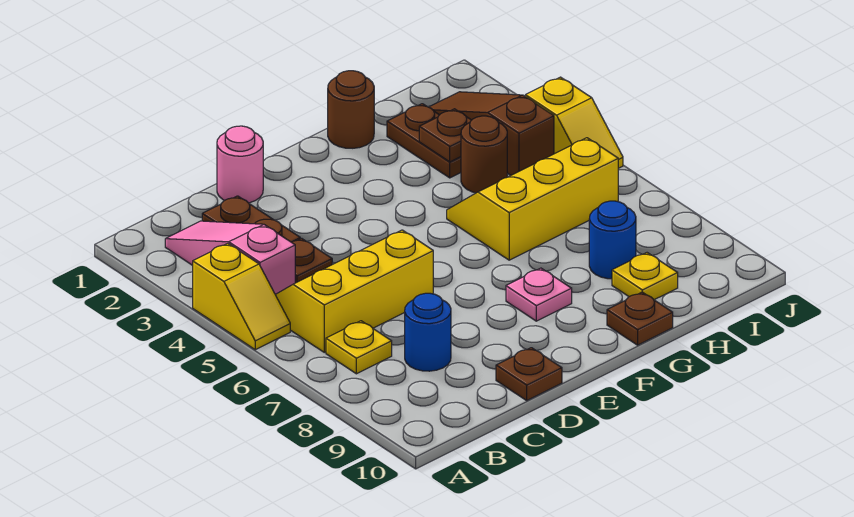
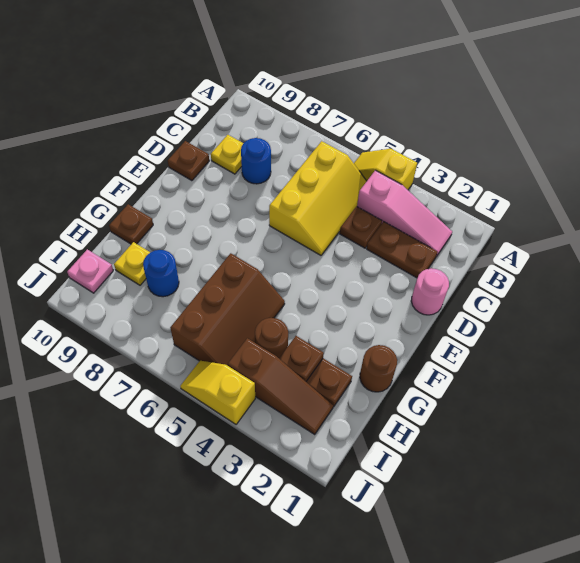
yellow 1x1 plate [326,321,392,374] -> yellow 1x1 plate moved to [211,135,243,174]
pink 1x1 plate [506,268,572,321] -> pink 1x1 plate moved to [67,249,113,293]
yellow 2x3 slope [447,138,618,260] -> brown 2x3 slope [170,253,285,366]

